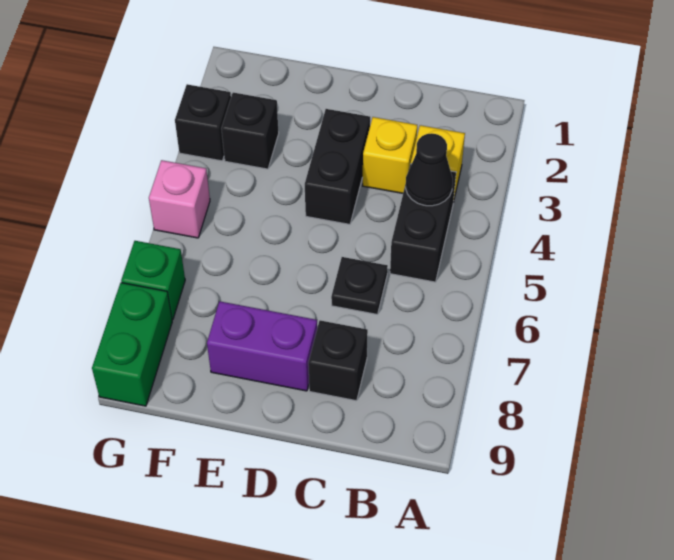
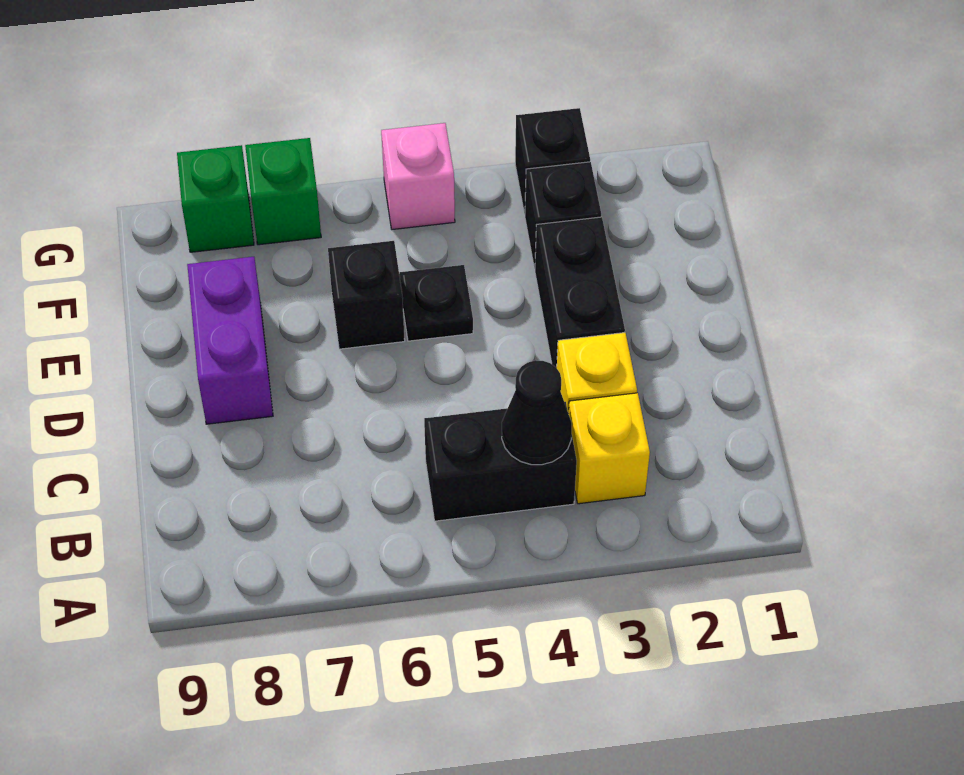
black 1x1 plate [331,257,388,314] -> black 1x1 plate moved to [399,265,473,341]
black 1x1 brick [308,320,368,401] -> black 1x1 brick moved to [328,241,405,349]
black 1x2 brick [305,109,370,224] -> black 1x2 brick turned to [535,217,625,368]
green 1x2 brick [92,283,172,406] -> green 1x1 brick [177,145,254,252]

